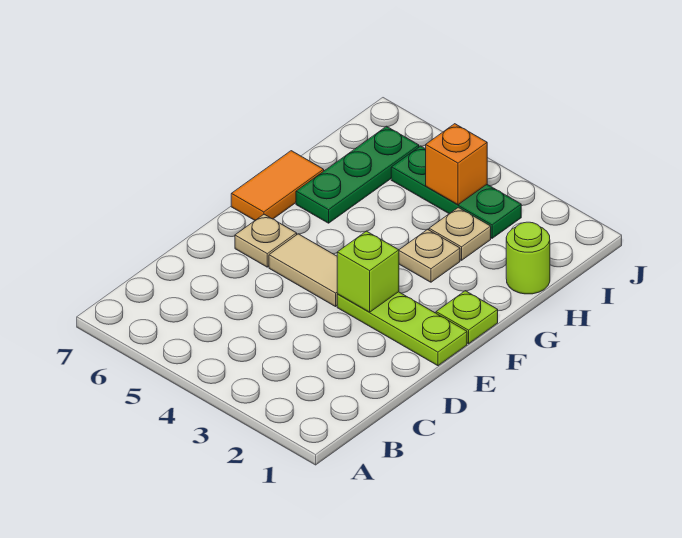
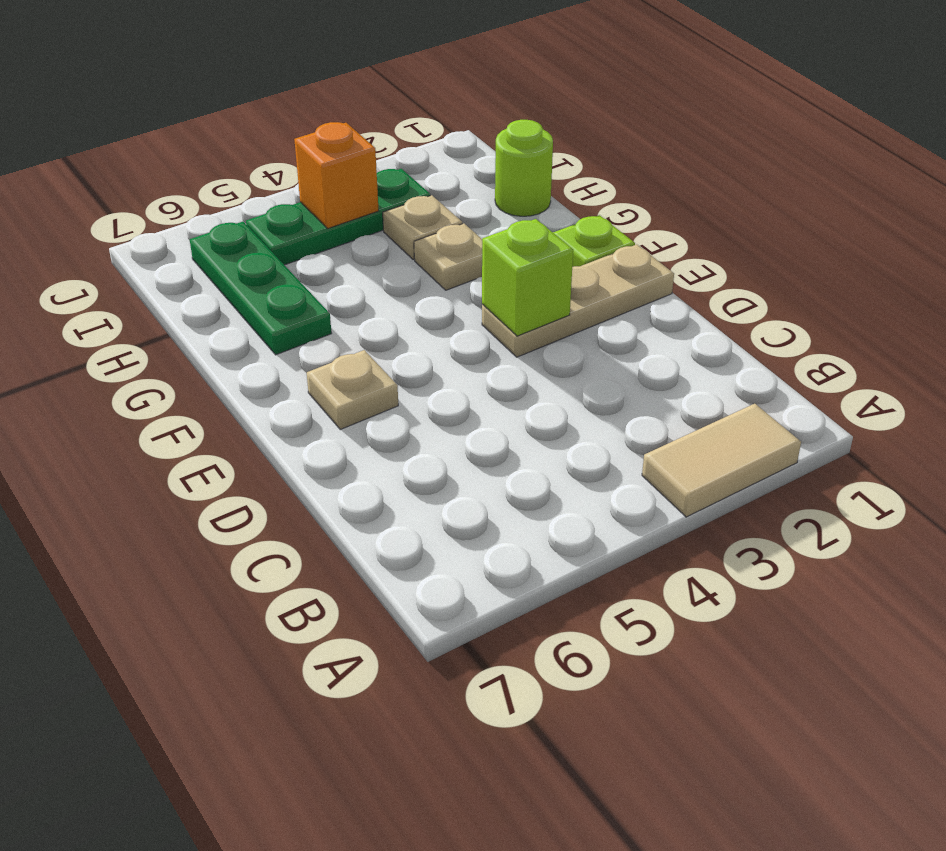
lime 1x3 plate [337,292,467,366] -> tan 1x3 plate [482,244,674,357]
tan 1x2 tile [269,234,337,307] -> tan 1x2 tile moved to [642,404,801,517]
orange 1x2 tile [231,151,324,220] -> none

